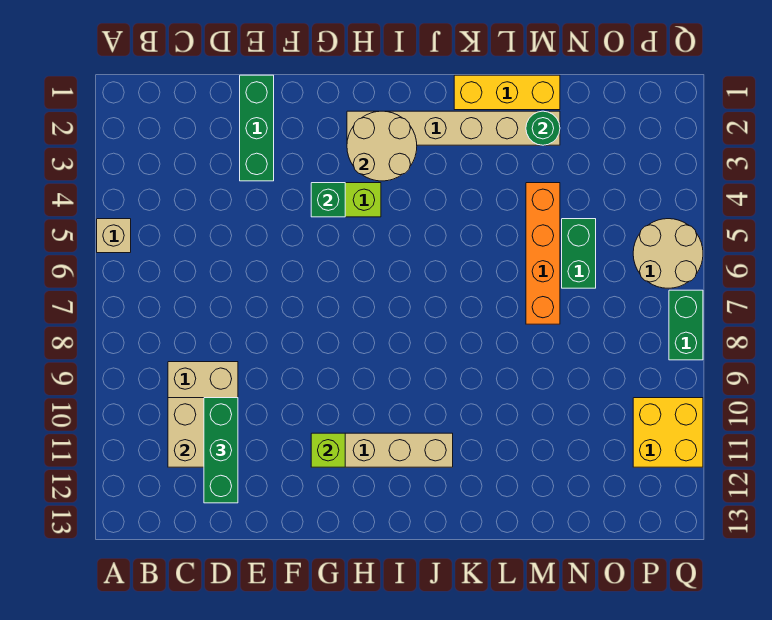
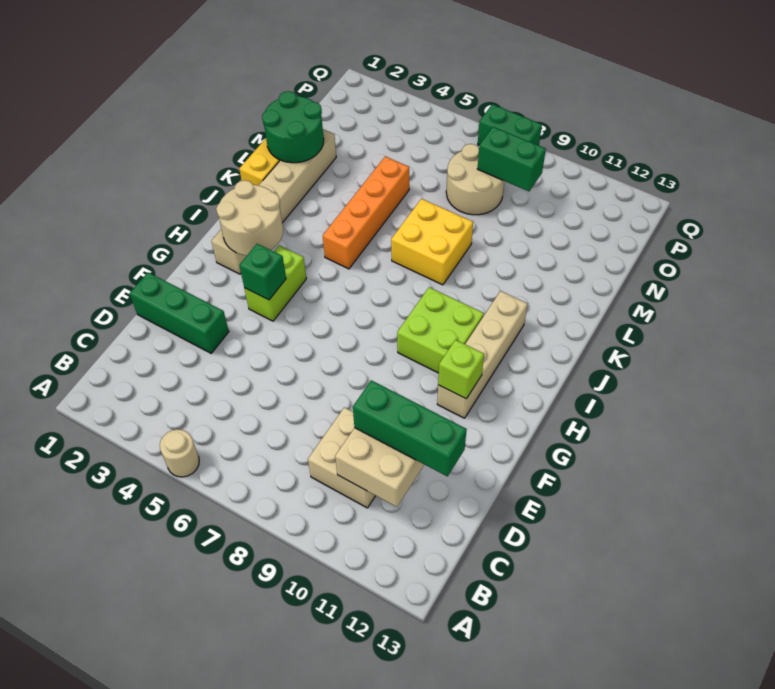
tan 1x1 brick [97,219,131,253] -> tan 1x1 round brick [160,429,199,477]
none -> lime 2x2 brick [397,287,484,373]
green 1x1 round brick [526,111,560,145] -> green 2x2 round brick [262,91,324,163]
orange 1x4 brick [526,183,560,324] -> orange 1x4 brick turned to [323,156,409,269]
green 1x2 brick [562,219,596,288] -> green 1x2 brick moved to [477,127,546,191]
tan 2x2 round brick [633,219,703,288] -> tan 2x2 round brick moved to [446,144,504,215]
yellow 2x2 brick [633,398,703,467] -> yellow 2x2 brick moved to [391,199,473,285]

